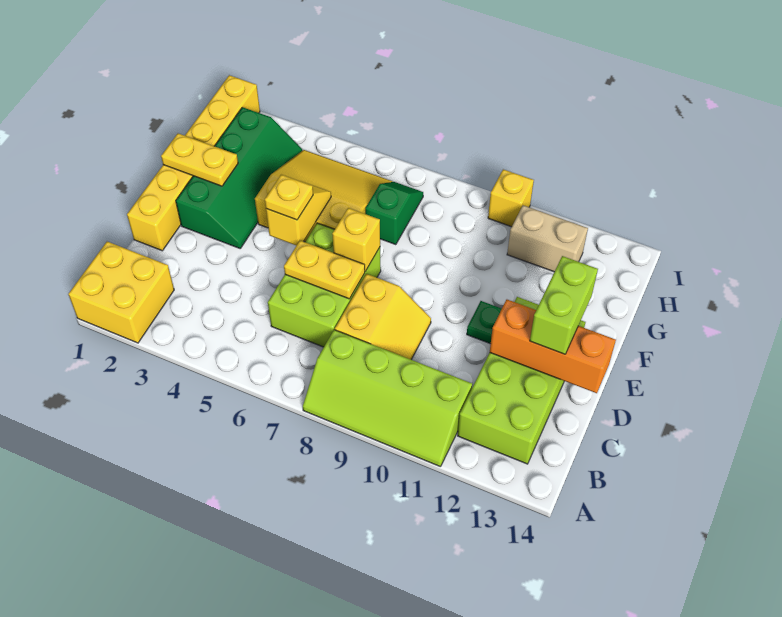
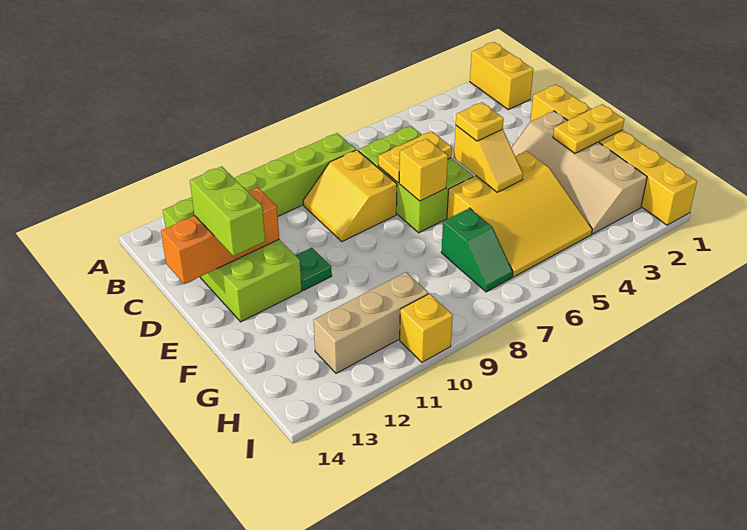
yellow 2x2 brick [68,242,174,343] -> yellow 1x2 brick [470,42,534,110]
green 2x4 slope [176,107,302,248] -> tan 2x4 slope [511,111,647,234]
tan 1x2 brick [507,205,588,272] -> tan 1x3 brick [314,272,428,373]

